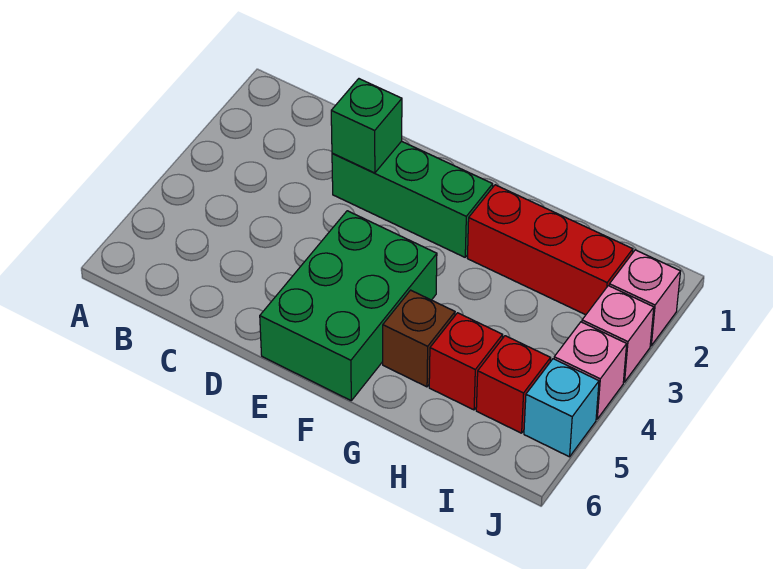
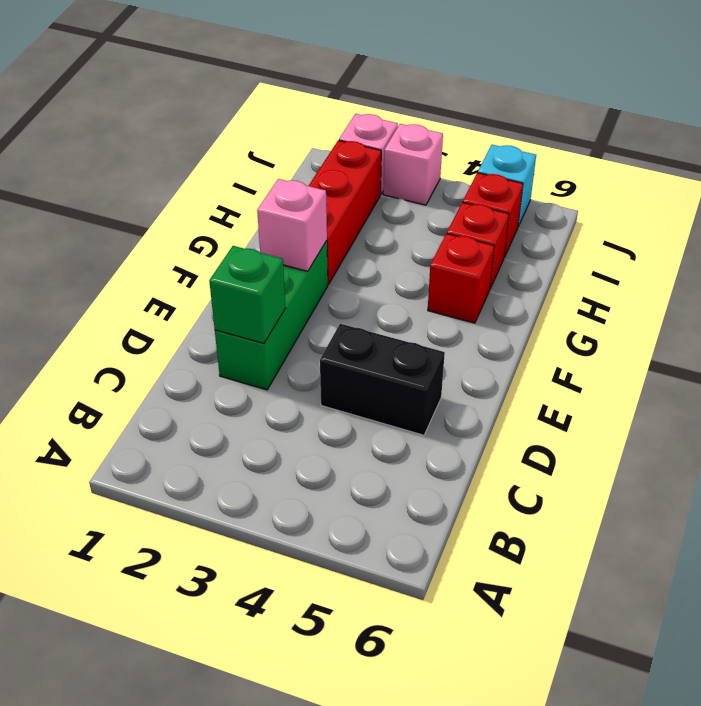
none -> black 1x2 brick [320,324,445,435]
green 2x3 brick [260,211,437,400] -> none
brown 1x1 brick [383,290,455,387] -> red 1x1 brick [428,234,494,323]
pink 1x1 brick [554,322,627,419] -> pink 1x1 brick moved to [257,179,327,271]

